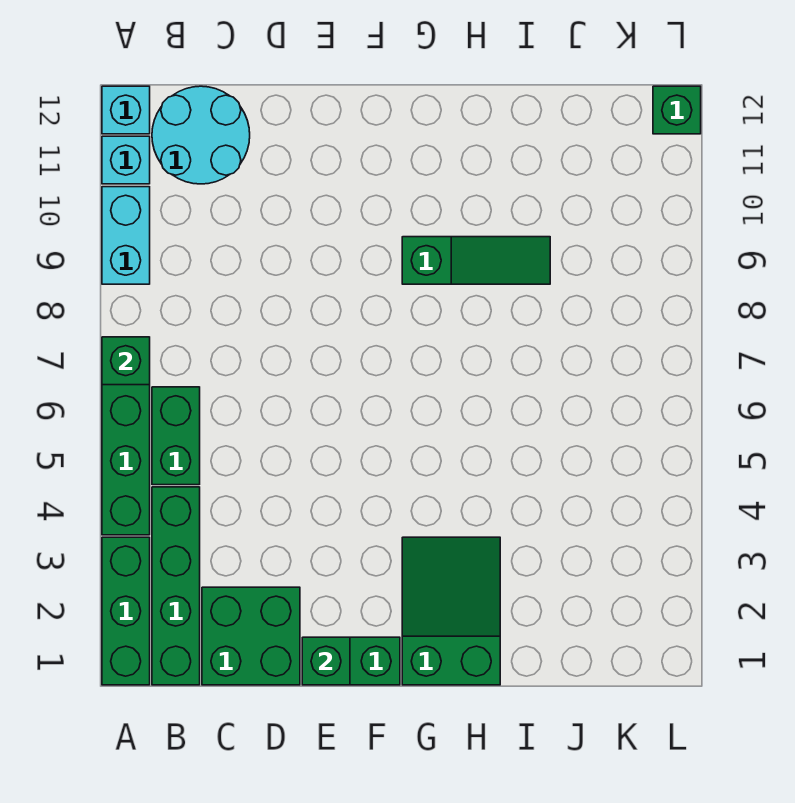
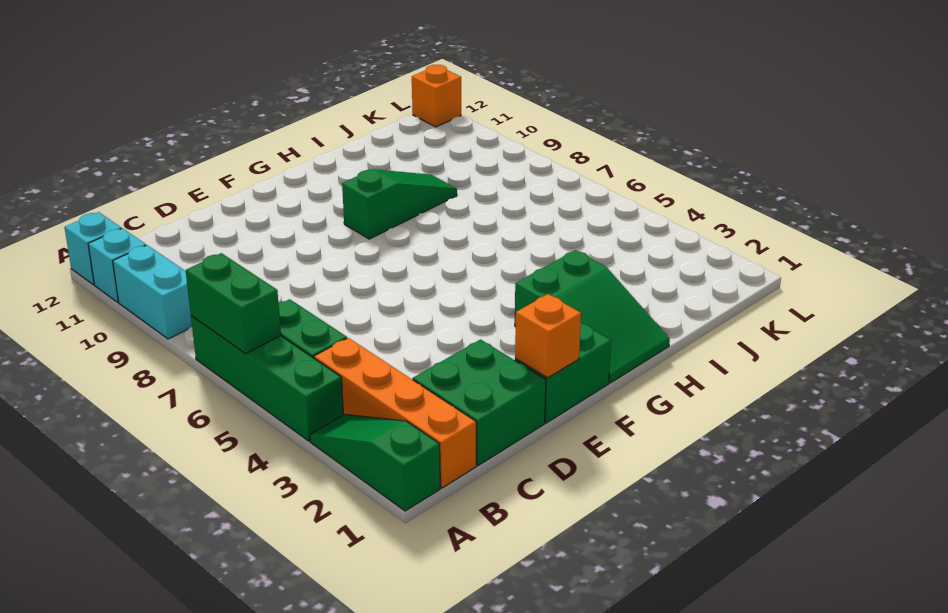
green 1x3 brick [102,537,150,685] -> green 1x3 slope [310,414,440,511]
green 1x1 brick [102,337,150,385] -> green 1x2 brick [186,253,281,353]
green 1x4 brick [152,487,200,685] -> orange 1x4 brick [314,338,476,488]
cyan 2x2 round brick [152,86,250,184] -> none
green 1x1 brick [302,637,350,685] -> orange 1x1 brick [515,294,581,378]
green 2x3 slope [402,537,500,685] -> green 2x3 slope turned to [515,250,670,383]
green 1x1 brick [653,86,701,134] -> orange 1x1 brick [412,65,461,127]

